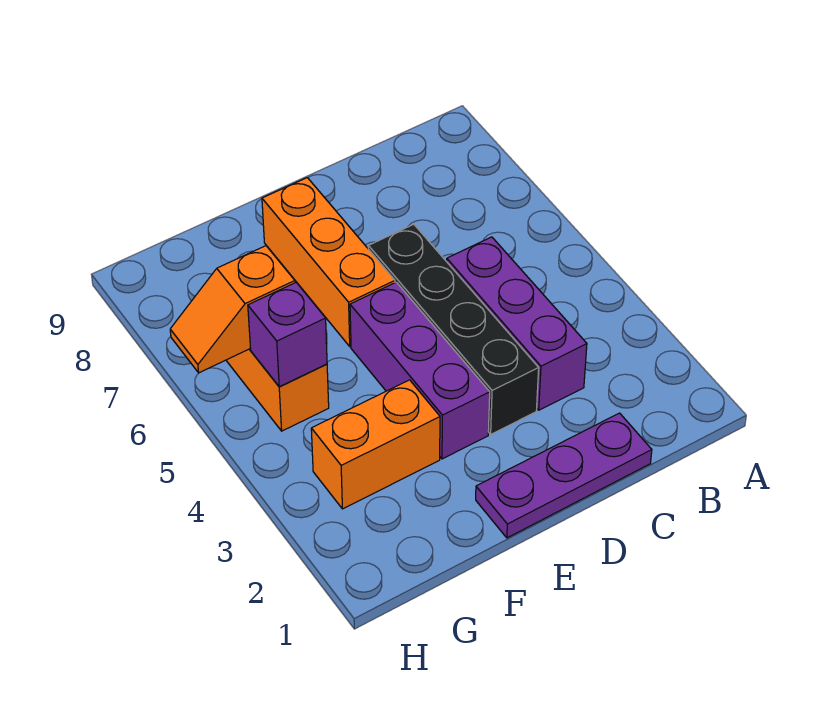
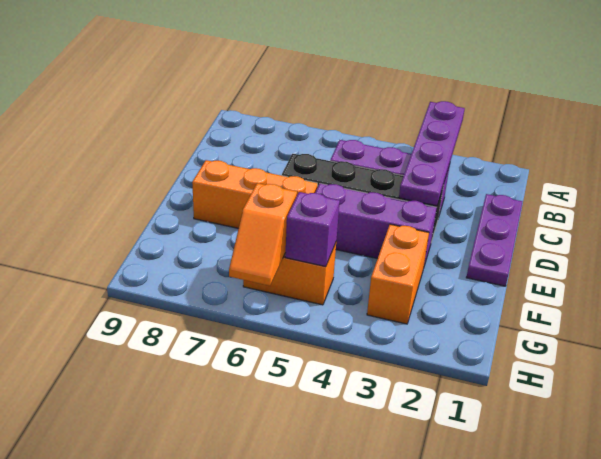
none -> purple 1x4 plate [399,101,465,206]

